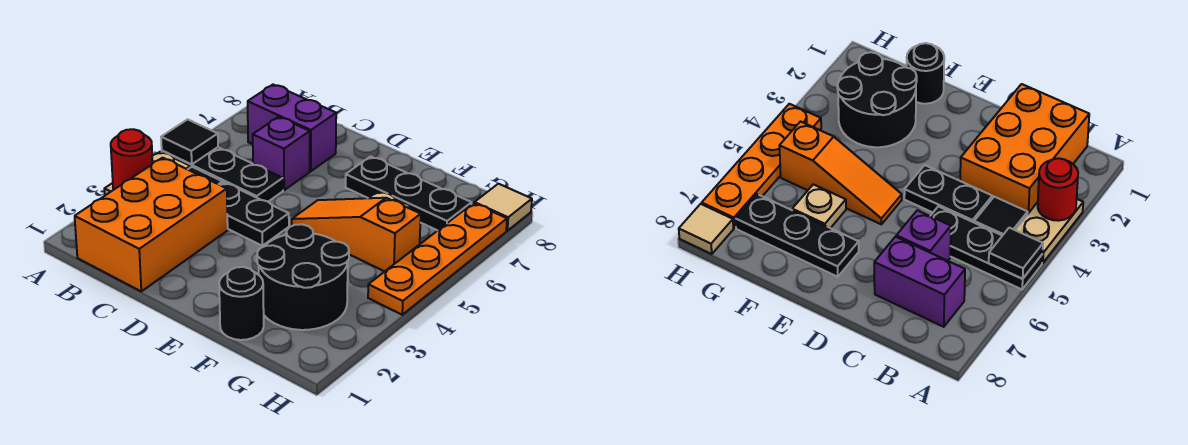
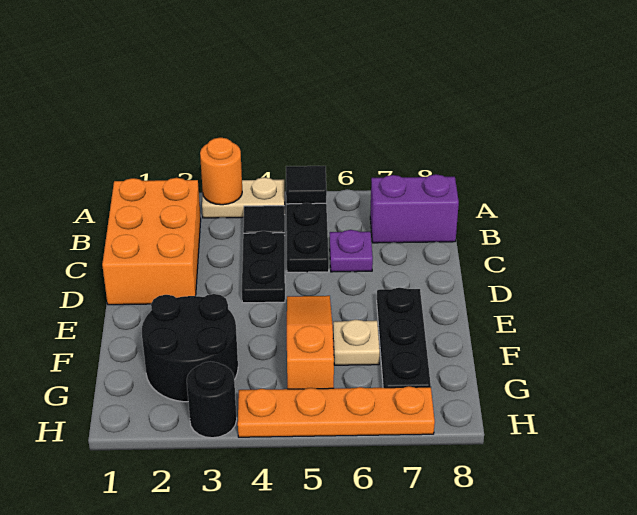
red 1x1 round brick [111,129,153,190] -> orange 1x1 round brick [200,138,242,205]
orange 2x3 brick [75,158,228,291] -> orange 2x3 brick turned to [102,178,201,305]
purple 1x2 brick [248,85,336,171] -> purple 1x2 brick turned to [370,174,459,243]
purple 1x1 brick [253,117,310,190] -> purple 1x1 plate [330,230,373,272]
black 1x1 round brick [219,267,264,340] -> black 1x1 round brick moved to [187,362,237,438]
tan 1x1 tile [474,184,532,231] -> none

